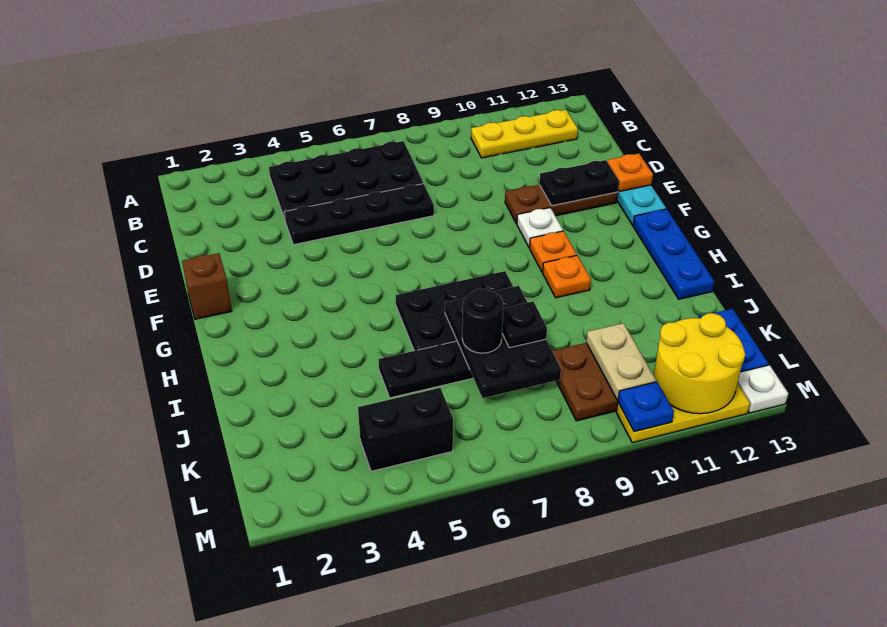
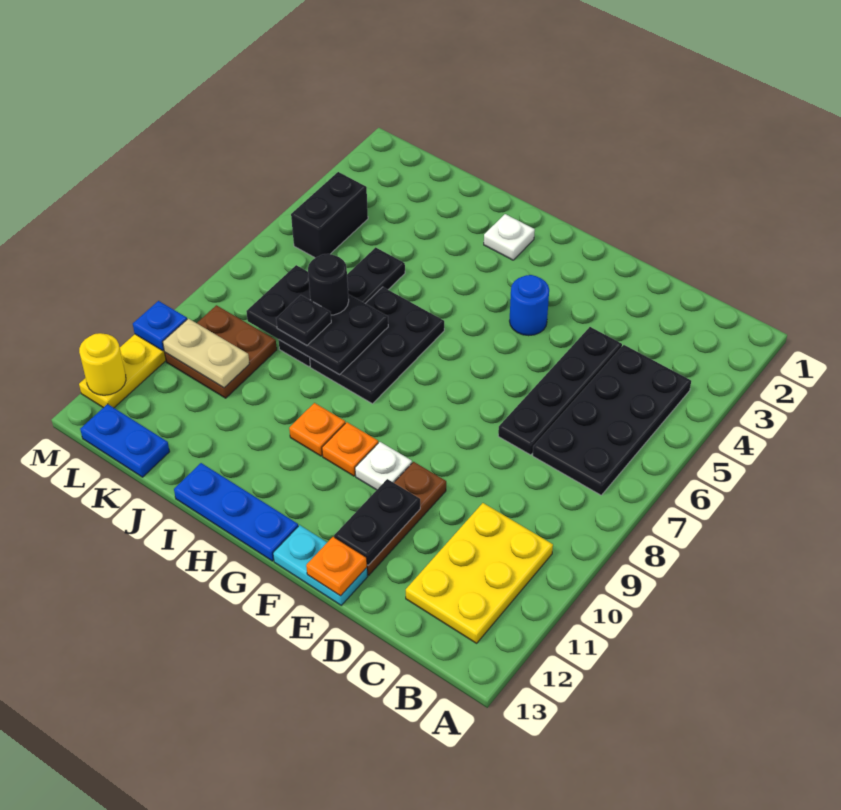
yellow 1x3 plate [471,110,578,158] -> yellow 2x3 plate [406,503,553,643]
brown 1x1 brick [182,253,232,319] -> none
none -> blue 1x1 round brick [510,275,549,336]
yellow 2x2 round brick [654,313,745,414] -> yellow 1x1 round brick [79,333,126,395]
white 1x1 plate [738,365,788,413] -> white 1x1 plate moved to [484,214,535,260]

